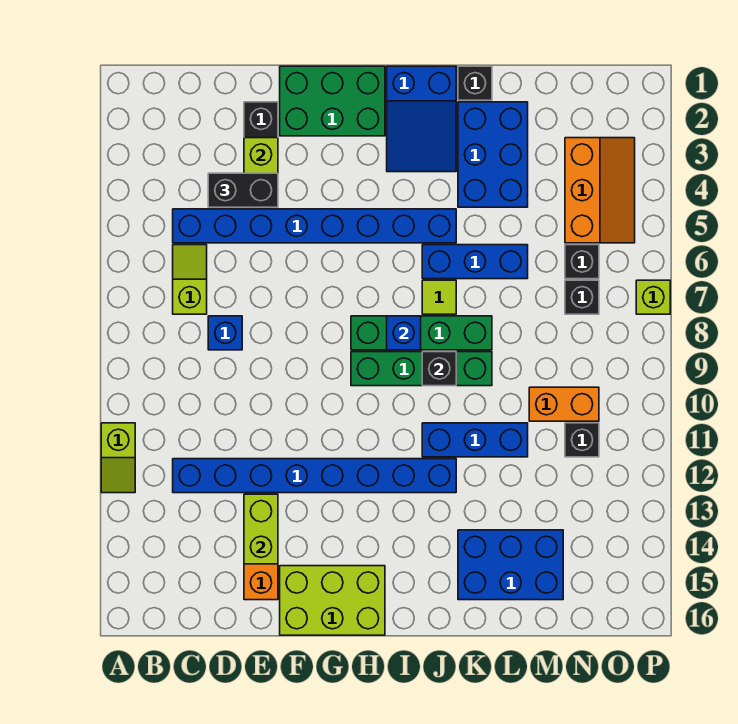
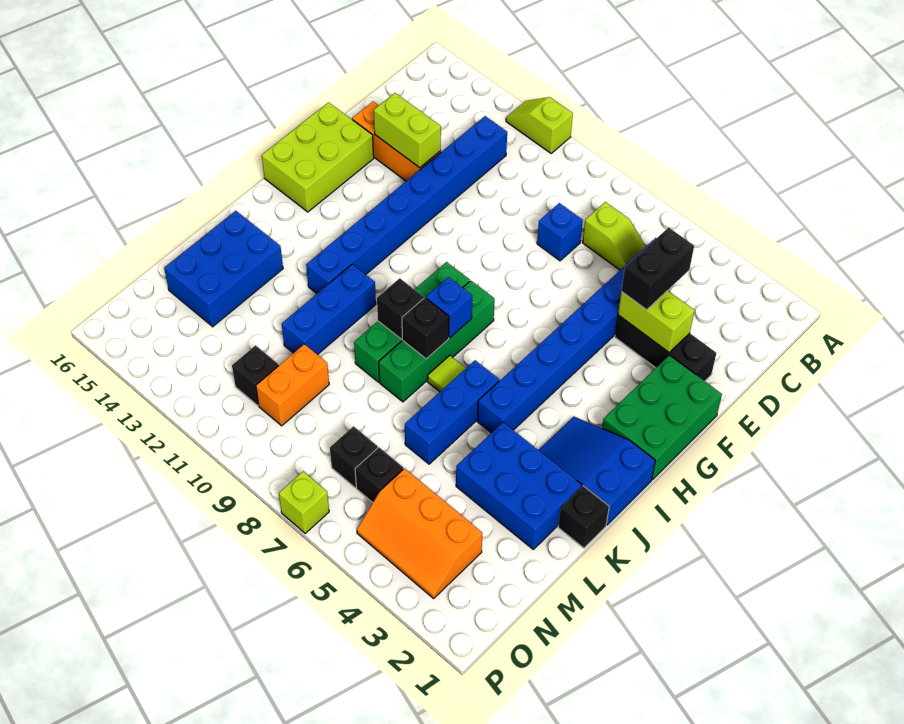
none -> black 1x1 brick [402,298,449,359]

